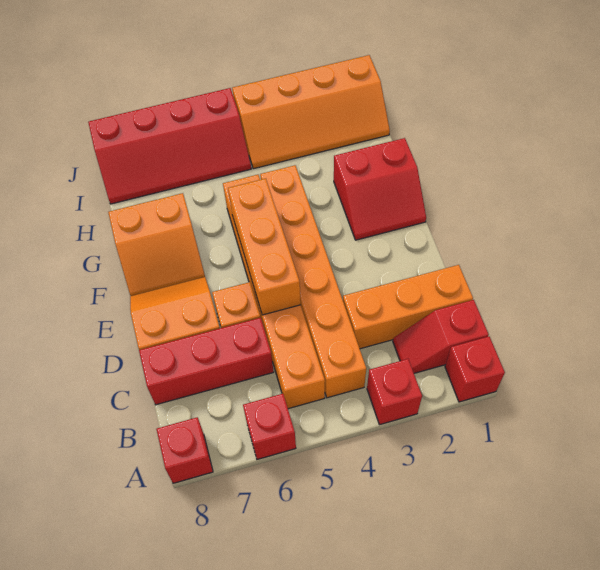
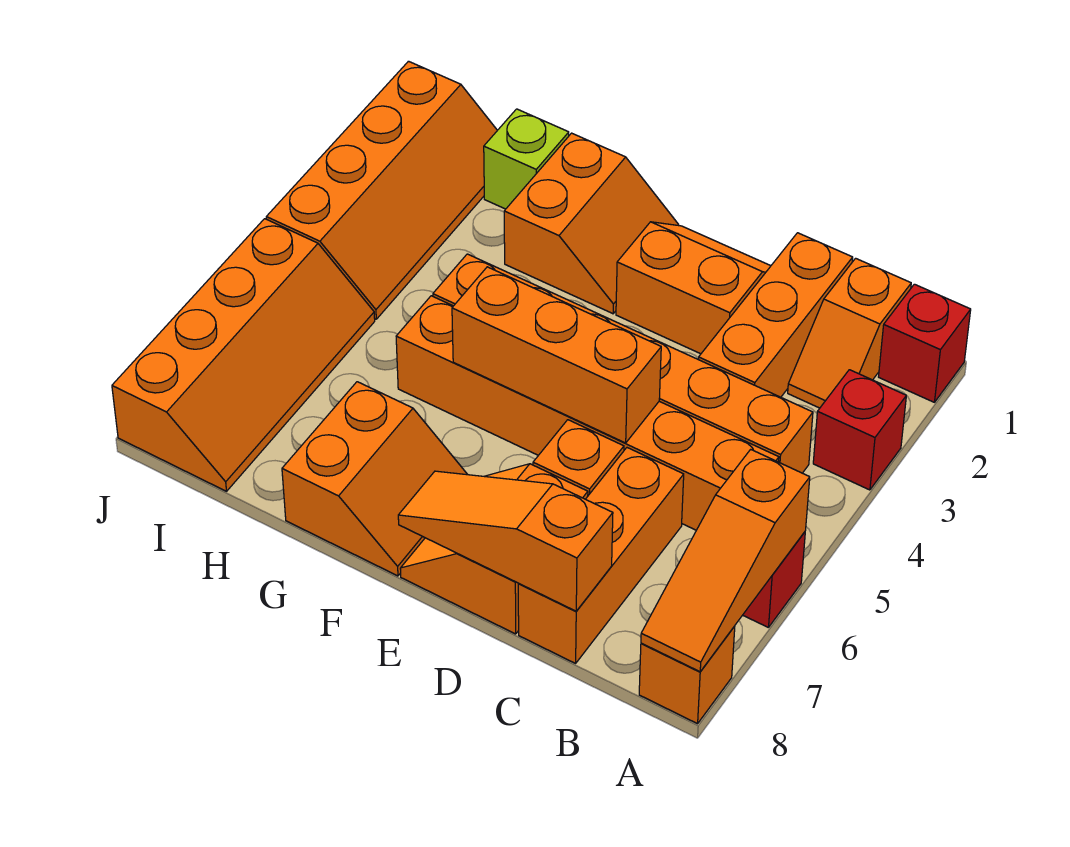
none -> orange 1x3 slope [641,449,810,672]
red 1x1 brick [156,417,213,483] -> orange 1x1 brick [639,626,735,724]
red 1x2 slope [393,300,489,373] -> orange 1x2 slope [788,258,911,408]
red 1x3 brick [139,318,274,405] -> orange 1x3 brick [518,448,684,663]
none -> orange 1x3 slope [398,471,613,611]
none -> orange 2x2 slope [616,222,770,354]
red 2x2 slope [334,138,426,240] -> orange 2x2 slope [504,133,679,314]
none -> lime 1x1 brick [484,109,569,209]
red 2x4 slope [88,88,251,204] -> orange 2x4 slope [112,219,375,491]

